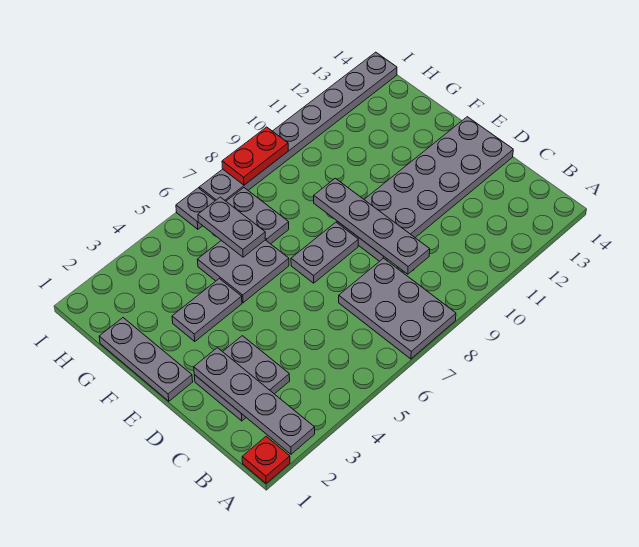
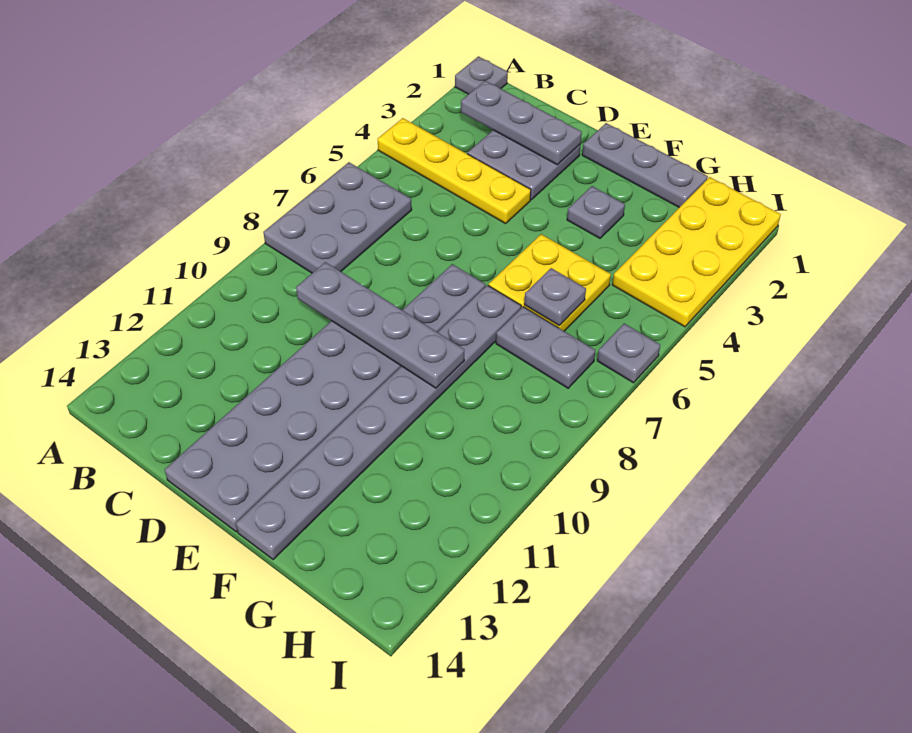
red 1x1 plate [242,437,290,483] -> grey 1x1 plate [455,56,508,94]
grey 1x4 plate [194,348,315,454] -> grey 1x3 plate [461,81,582,165]
none -> yellow 1x4 plate [378,118,531,223]
grey 2x3 plate [339,258,456,359] -> grey 2x3 plate turned to [263,162,412,273]
grey 1x2 plate [172,279,242,342] -> grey 1x1 plate [567,186,625,238]
grey 2x2 plate [197,240,289,303] -> yellow 2x2 plate [488,234,611,331]
grey 1x2 plate [198,197,265,257] -> grey 1x1 plate [524,268,586,326]
none -> yellow 2x4 plate [613,177,781,327]
grey 1x8 plate [199,52,397,201] -> grey 1x8 plate moved to [236,285,521,560]
red 1x2 plate [222,127,288,185] -> none

